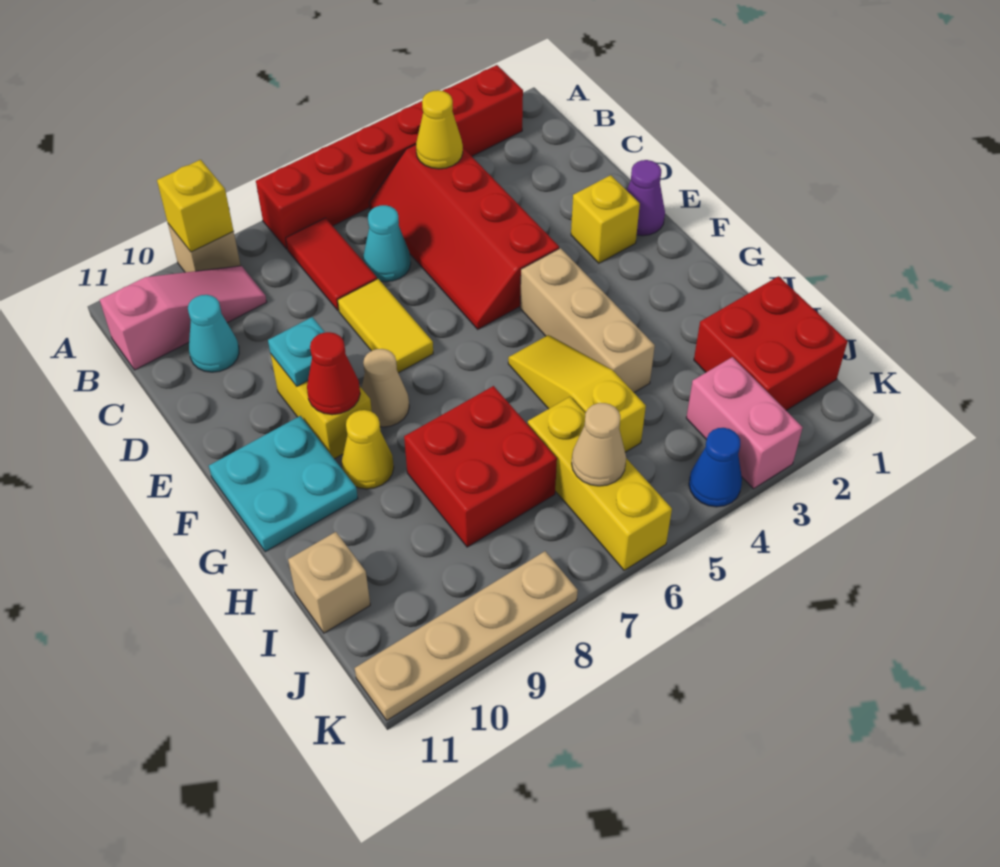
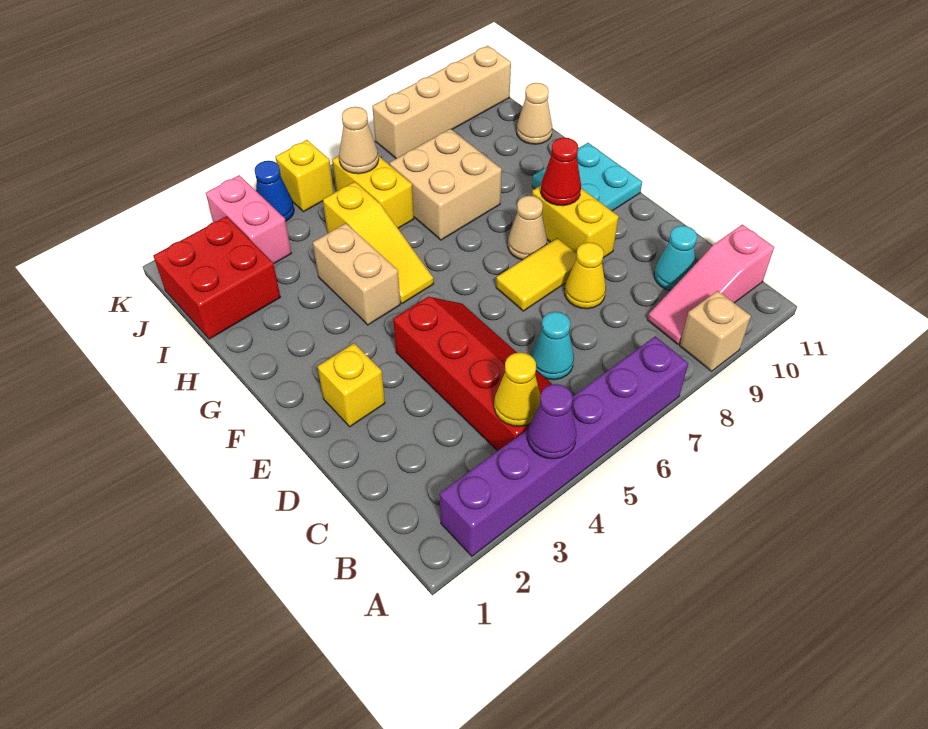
red 1x6 brick [256,65,523,249] -> purple 1x6 brick [440,336,688,556]
yellow 1x1 brick [157,160,233,252] -> yellow 1x1 brick moved to [275,140,334,212]
red 1x2 tile [286,218,377,310] -> none
yellow 1x2 tile [338,279,433,373] -> yellow 1x2 tile turned to [496,238,577,311]
purple 1x1 cone [627,160,665,236] -> purple 1x1 cone moved to [528,384,576,459]
cyan 1x1 plate [268,317,325,386] -> none
tan 1x3 brick [520,248,655,392] -> tan 1x2 brick [313,223,400,325]
yellow 1x1 cone [342,410,394,489] -> yellow 1x1 cone moved to [565,242,606,309]
red 2x2 brick [404,386,557,547] -> tan 2x2 brick [389,129,502,240]
yellow 1x3 brick [528,397,672,570] -> yellow 1x2 brick [332,156,414,228]
tan 1x1 brick [288,532,370,633] -> tan 1x1 cone [517,83,552,144]
tan 1x4 plate [355,551,578,720] -> tan 1x4 brick [372,46,511,159]

